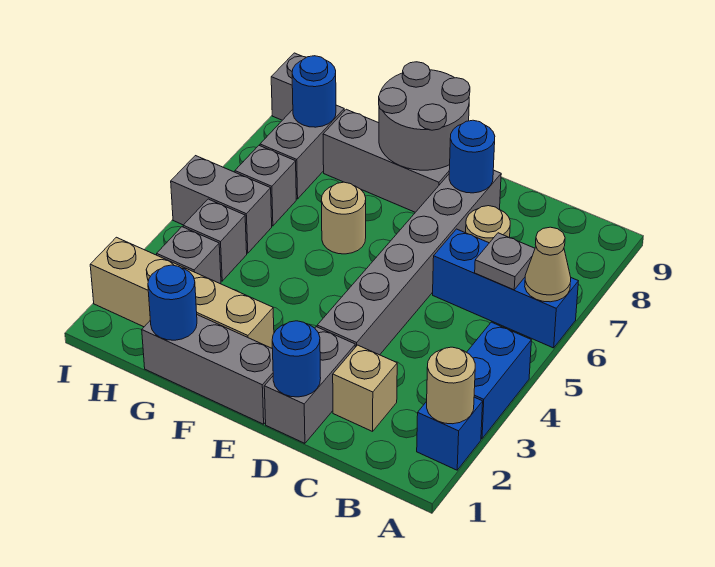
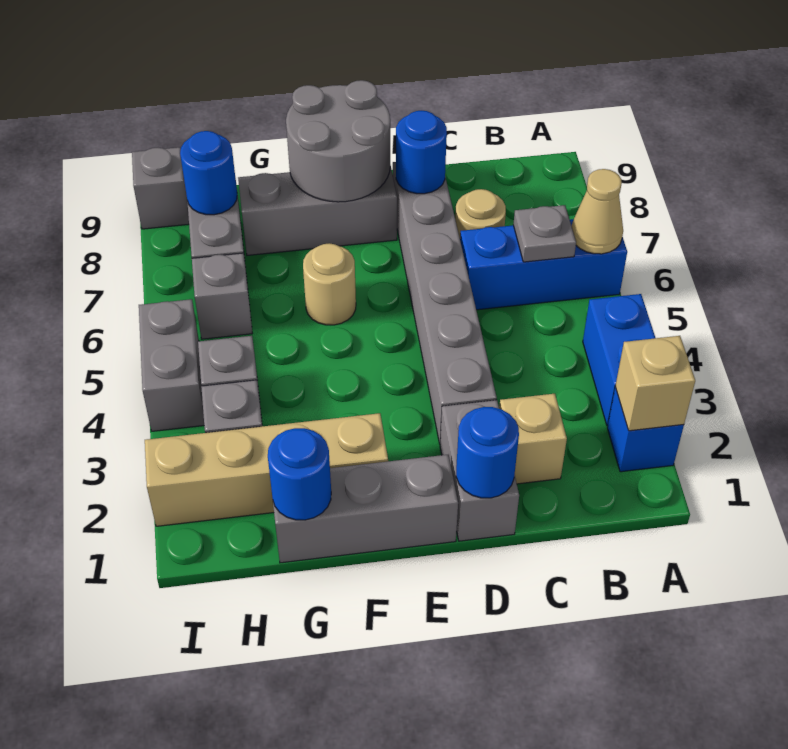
tan 1x1 round brick [427,347,475,424] -> tan 1x1 brick [615,336,695,431]
grey 1x2 brick [171,156,272,253] -> grey 1x2 brick turned to [139,299,204,431]

